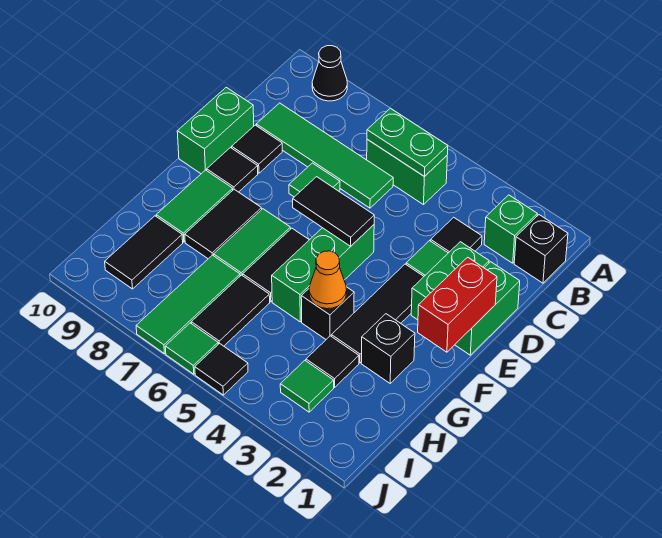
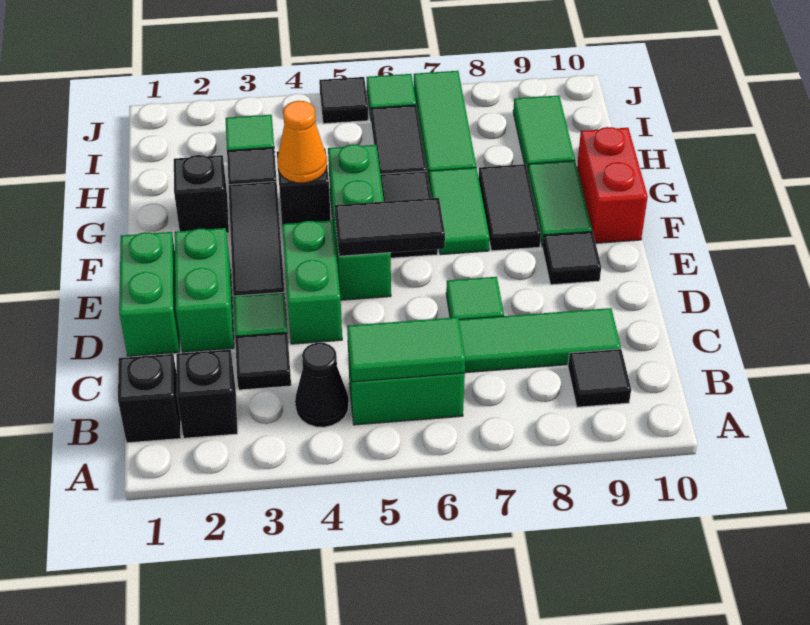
black 1x1 cone [312,46,347,101] -> black 1x1 cone moved to [295,343,349,427]
green 1x1 brick [484,195,537,263] -> black 1x1 brick [176,350,238,438]
green 1x2 plate [367,108,448,177] -> green 1x2 tile [347,317,465,382]
black 1x1 tile [232,125,282,173] -> black 1x1 tile moved to [568,349,631,407]
green 1x2 brick [177,87,254,174] -> green 1x2 brick moved to [282,220,342,344]
red 1x2 brick [418,257,497,352] -> red 1x2 brick moved to [577,127,648,243]
black 1x2 tile [105,216,183,289] -> green 1x2 tile [513,95,575,171]

